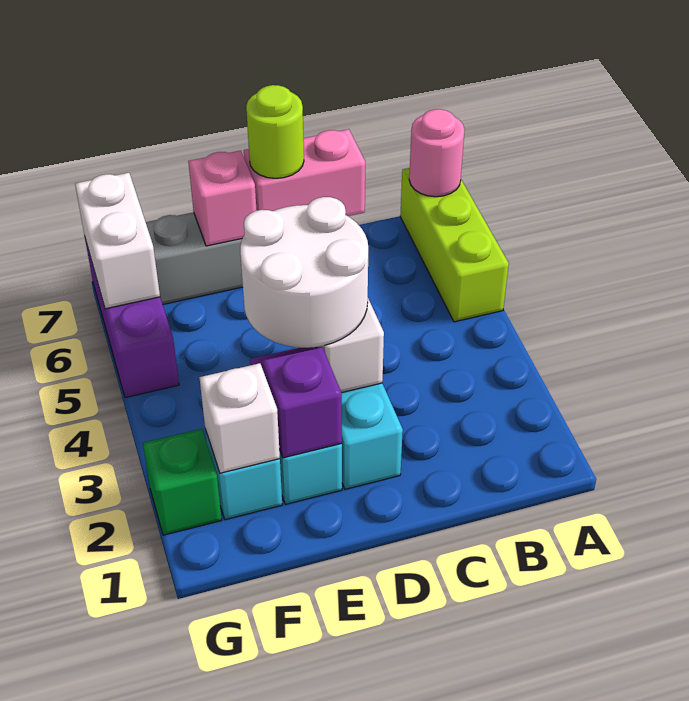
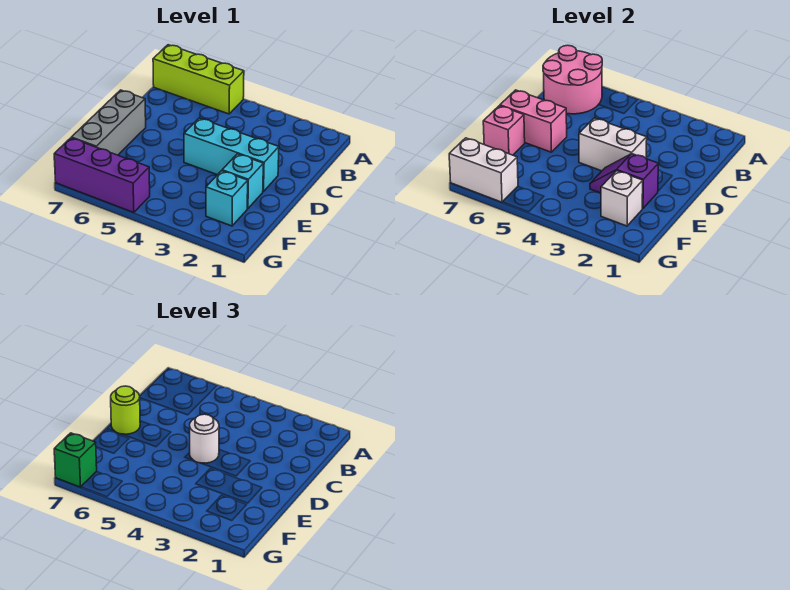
pink 1x1 round brick [409,109,465,197] -> pink 2x2 round brick [543,45,602,114]
pink 1x2 brick [244,129,365,216] -> pink 1x2 brick turned to [500,90,567,152]
white 2x2 round brick [240,197,368,348] -> white 1x1 round brick [190,414,219,463]
green 1x1 brick [143,429,222,535] -> green 1x1 brick moved to [54,433,97,487]

